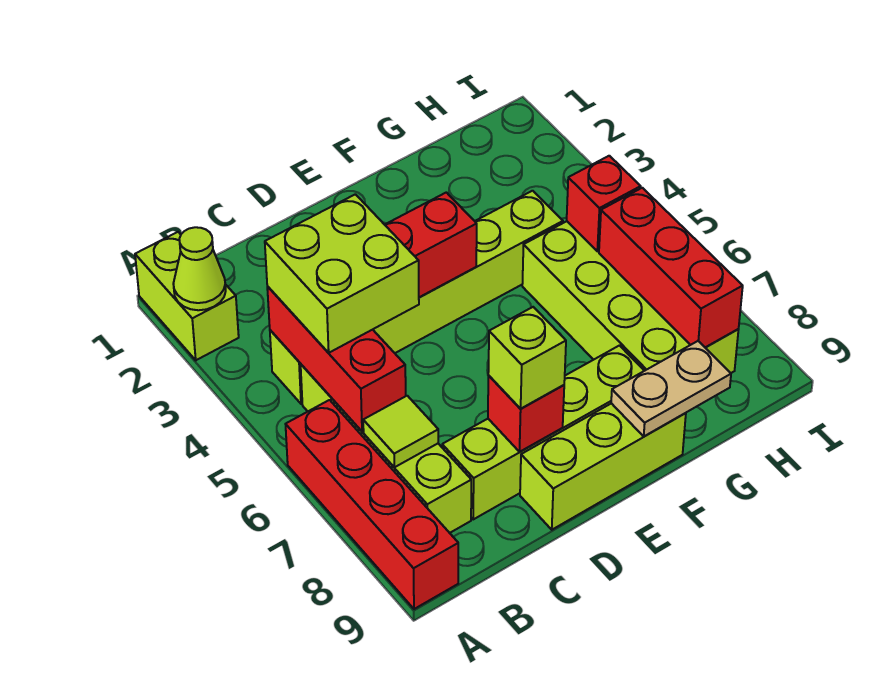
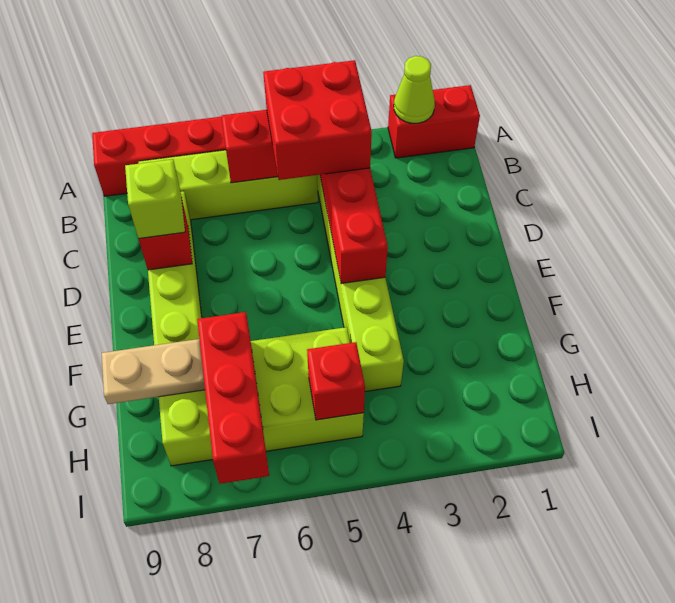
lime 1x2 brick [135,232,239,360] -> red 1x2 brick [388,85,480,158]
lime 2x2 brick [265,194,419,353] -> red 2x2 brick [263,60,372,180]
lime 1x1 tile [363,396,438,467] -> none
lime 1x3 brick [520,403,686,530] -> none
tan 1x2 plate [611,341,731,436] -> tan 1x2 plate turned to [102,339,205,404]
red 1x3 brick [599,188,743,348] -> red 1x3 brick turned to [197,312,269,484]

